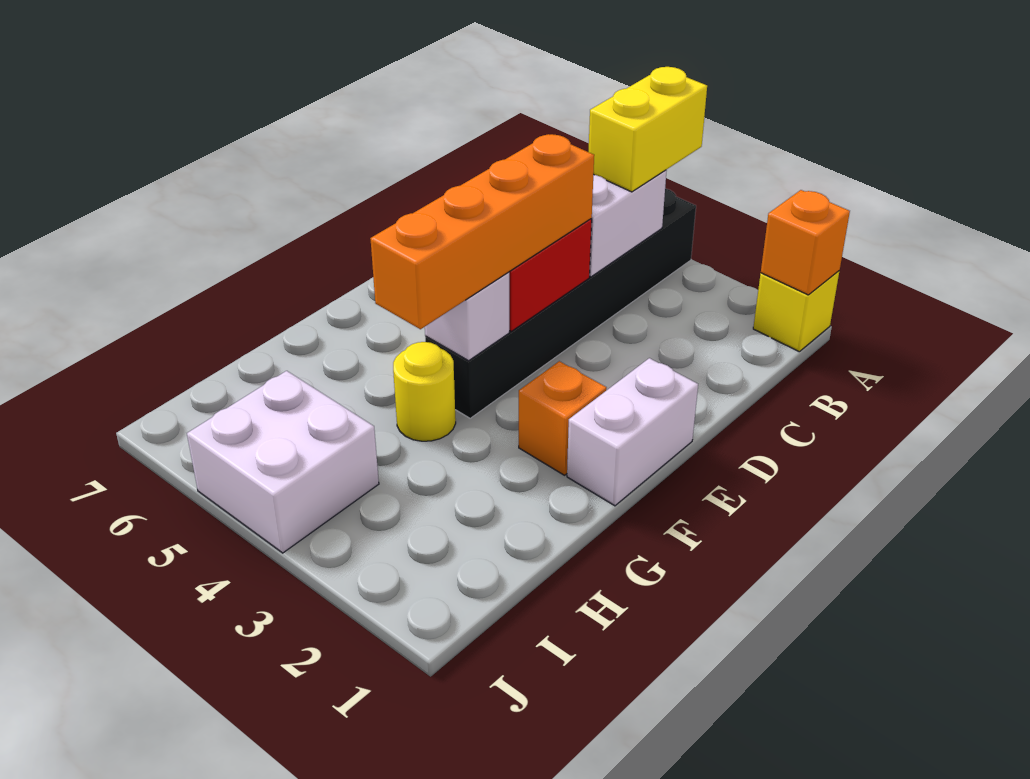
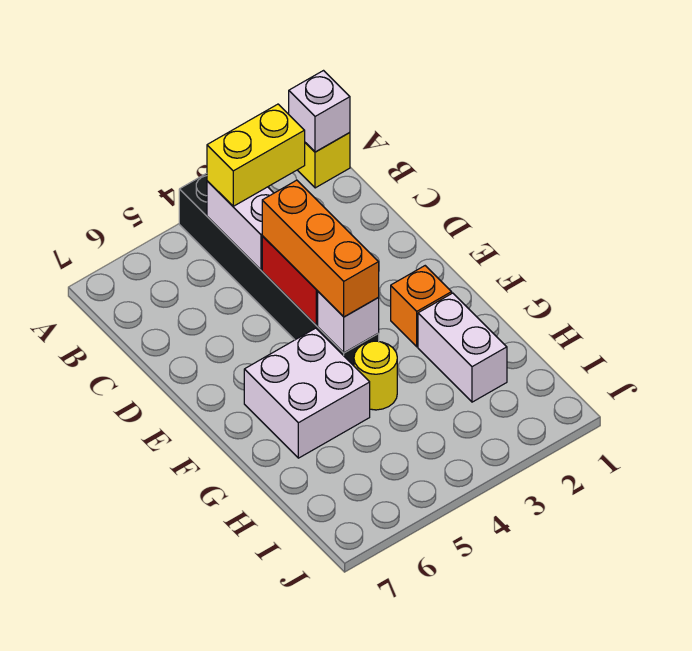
orange 1x1 brick [761,190,850,295] -> white 1x1 brick [289,71,350,152]
yellow 1x2 brick [589,67,707,192] -> yellow 1x2 brick turned to [207,104,305,206]
orange 1x4 brick [370,134,594,329] -> orange 1x3 brick [262,180,379,317]
white 1x2 brick [567,358,698,506] -> white 1x2 brick moved to [418,293,507,402]
white 2x2 brick [187,371,379,553] -> white 2x2 brick moved to [244,328,370,458]

